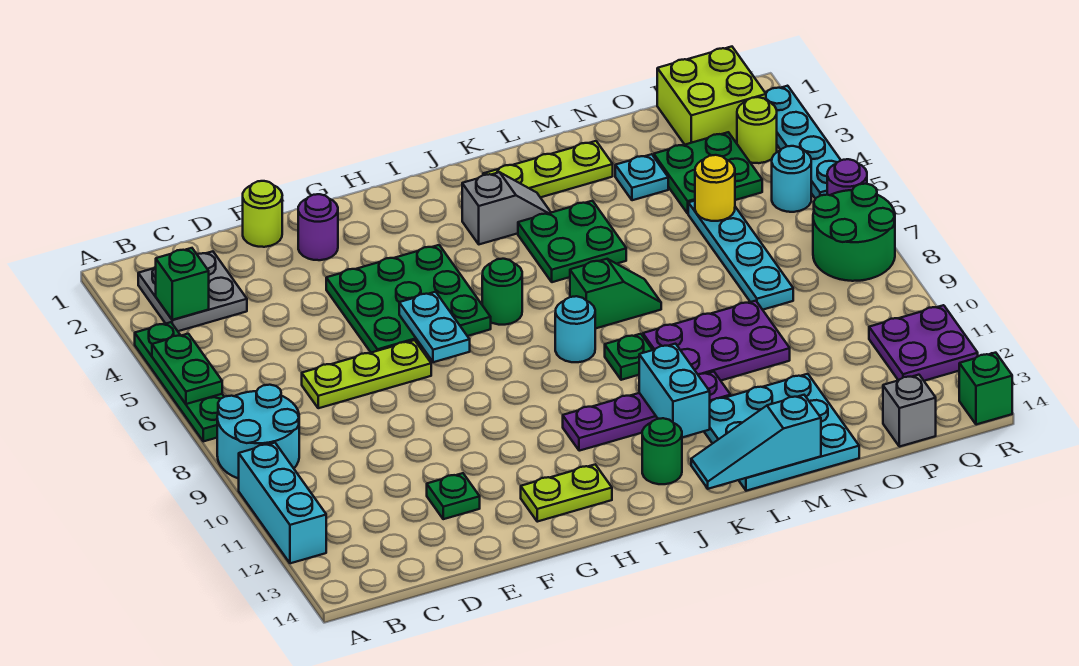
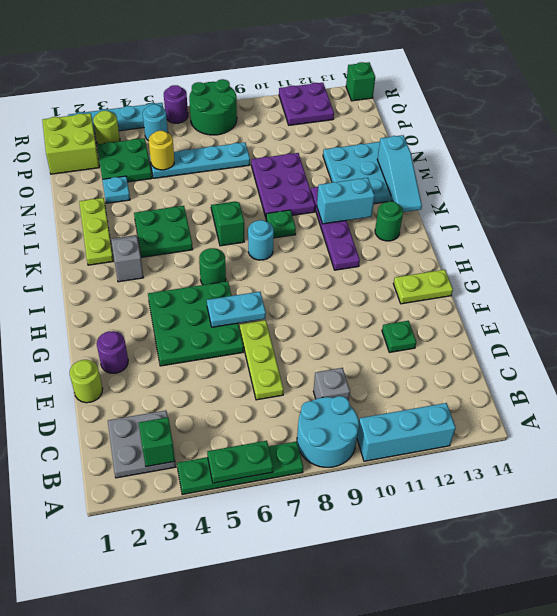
lime 1x2 plate [521,465,612,522] -> lime 1x2 plate turned to [393,270,453,304]
grey 1x1 brick [883,375,936,447] -> grey 1x1 brick moved to [313,368,350,401]

